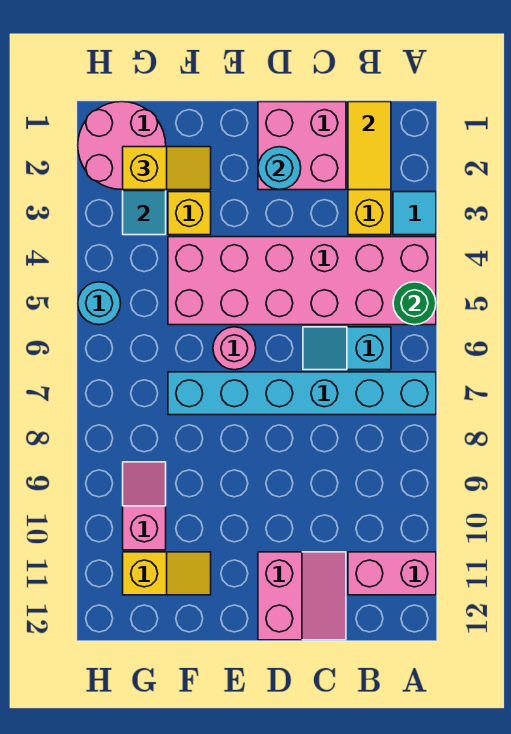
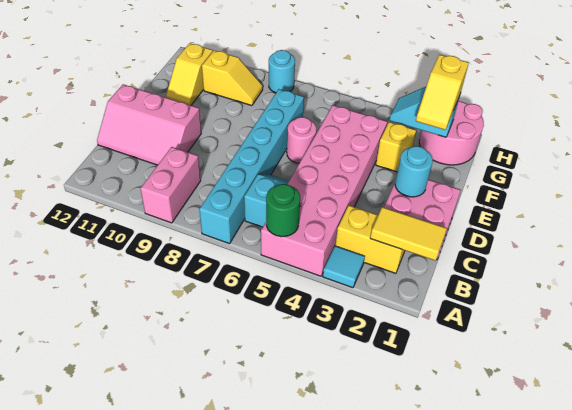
pink 1x2 brick [348,552,436,595] -> pink 1x2 brick moved to [141,147,201,223]
pink 2x2 slope [258,552,346,640] -> pink 2x3 slope [97,84,201,165]
pink 1x2 slope [123,462,166,550] -> yellow 1x2 slope [202,50,263,106]
cyan 1x1 round brick [78,282,121,325] -> cyan 1x1 round brick moved to [269,50,295,93]

